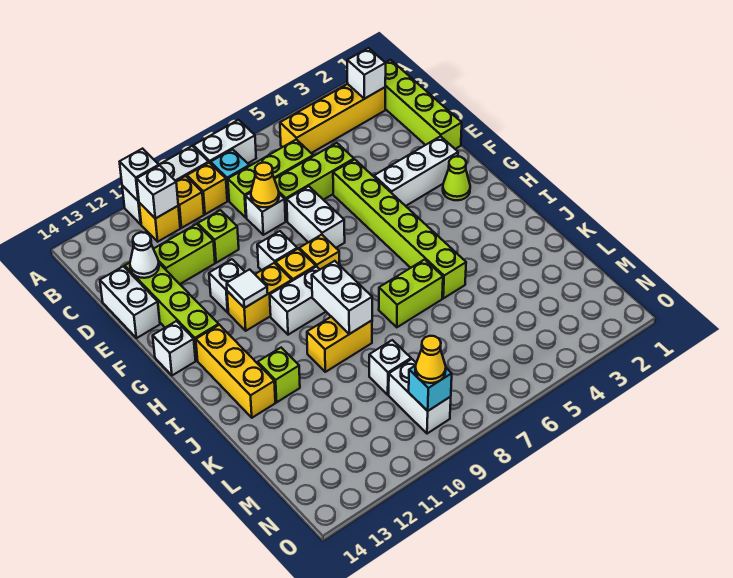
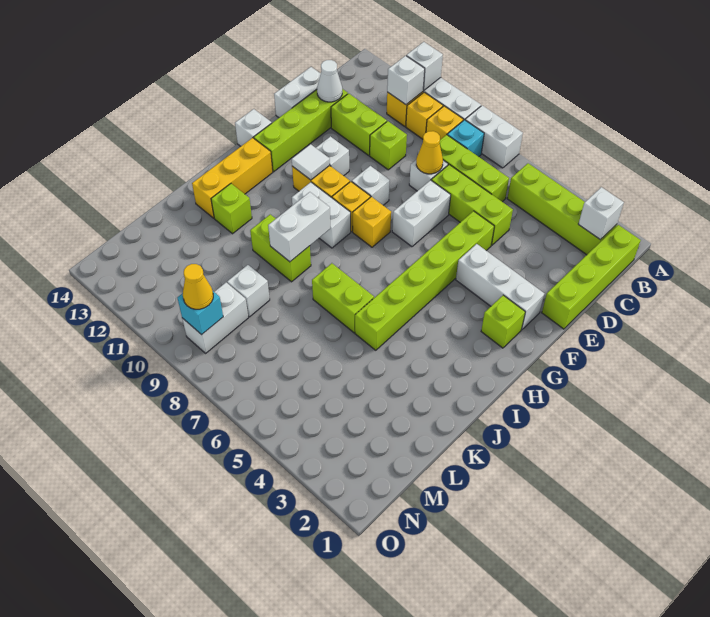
yellow 1x4 brick [280,84,385,153] -> lime 1x4 brick [507,163,617,255]
lime 1x1 cone [443,156,470,200] -> lime 1x1 brick [481,295,525,348]
yellow 1x2 brick [307,317,372,372] -> lime 1x2 brick [250,215,311,282]

